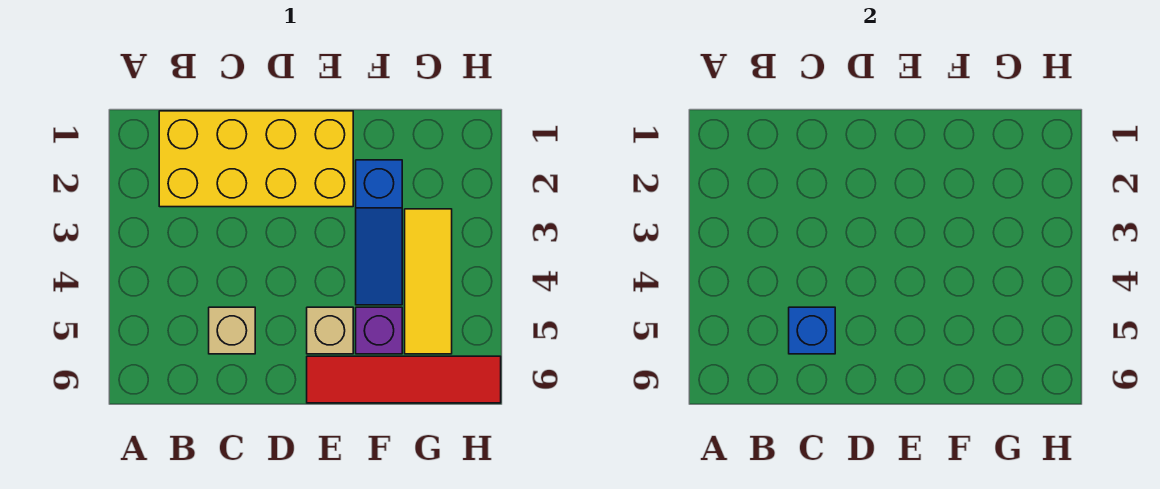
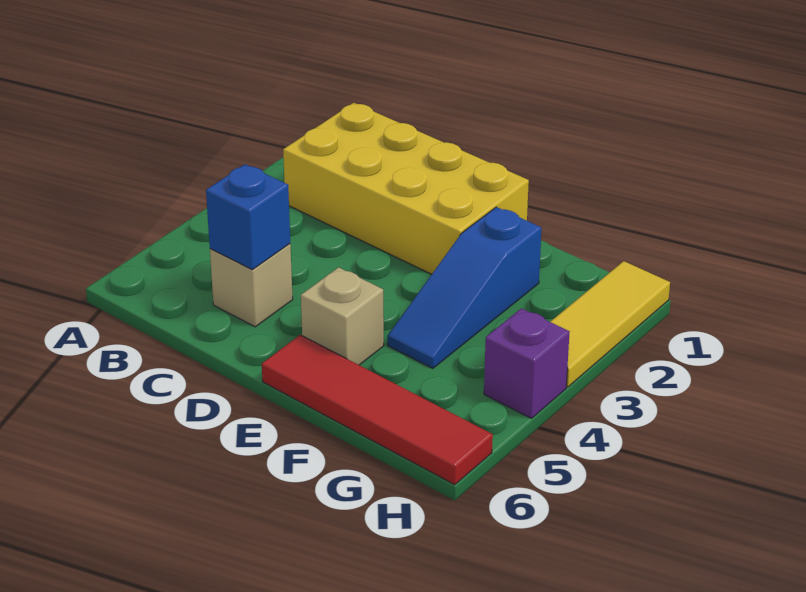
purple 1x1 brick [356,307,402,354] -> purple 1x1 brick moved to [484,308,570,418]
yellow 1x3 tile [405,209,452,354] -> yellow 1x3 tile moved to [550,261,670,387]

